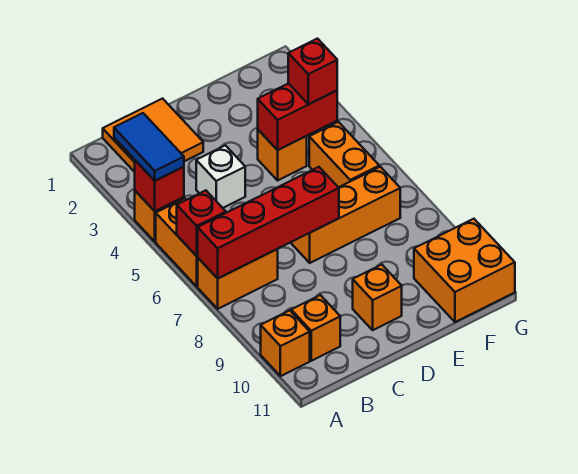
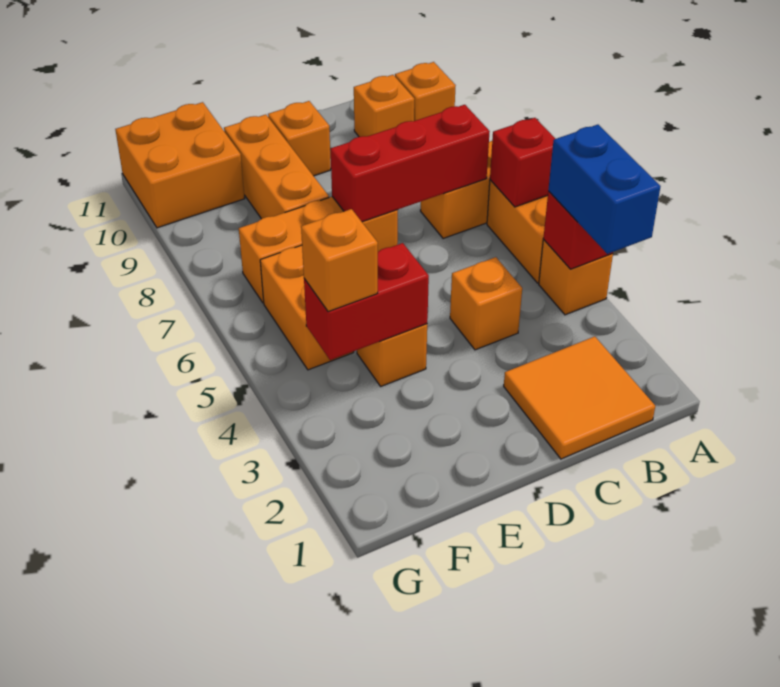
blue 1x2 tile [114,113,184,181] -> blue 1x2 brick [548,125,661,254]
red 1x4 brick [198,167,339,278] -> red 1x3 brick [330,105,490,222]
white 1x1 brick [196,145,245,208] -> orange 1x1 brick [450,257,522,350]
none -> orange 1x3 brick [224,115,329,219]
red 1x1 brick [288,39,337,104] -> orange 1x1 brick [301,209,378,312]

